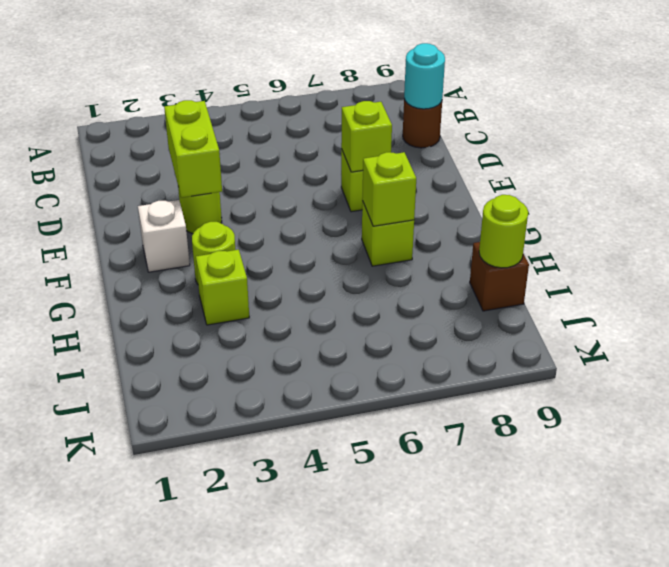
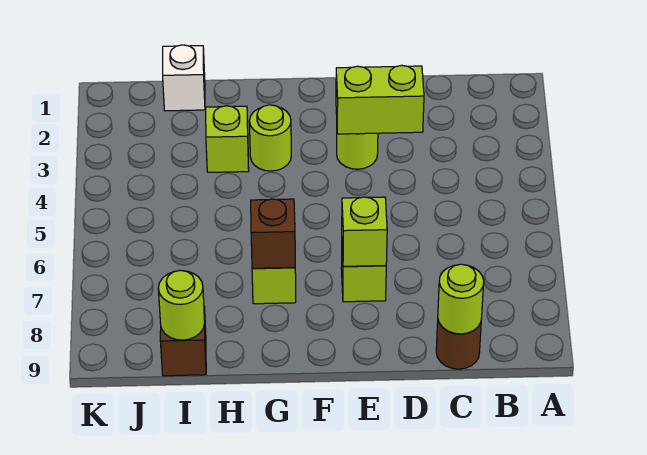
cyan 1x1 round brick [404,43,445,109] -> lime 1x1 round brick [438,264,484,334]
white 1x1 brick [138,200,190,272] -> white 1x1 brick moved to [163,45,205,111]
lime 1x1 brick [362,152,416,226] -> brown 1x1 brick [251,199,295,268]

